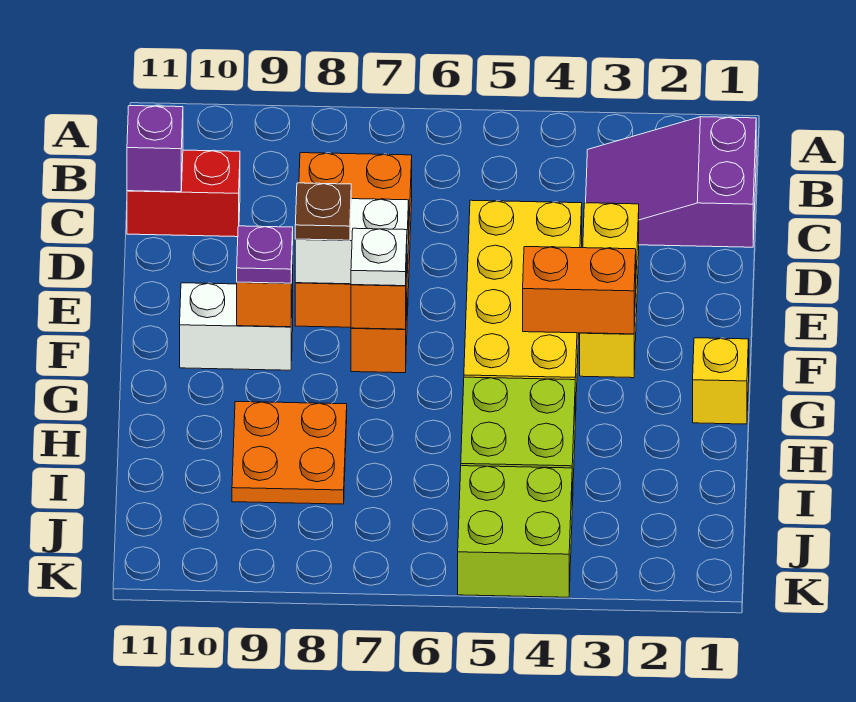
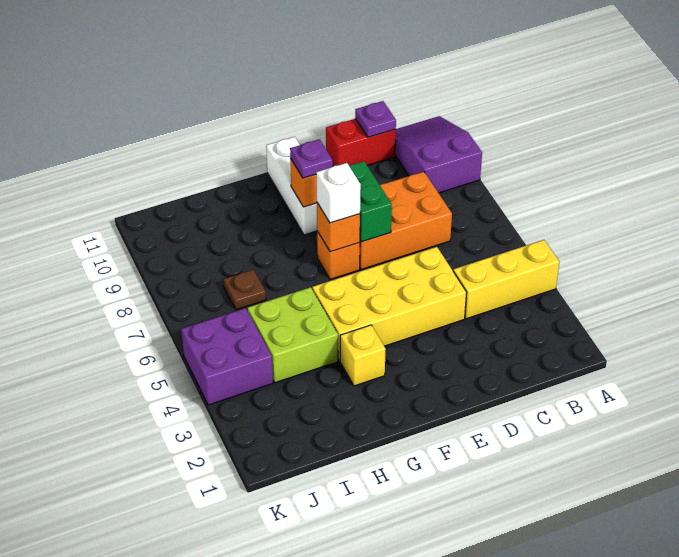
purple 2x3 slope [586,117,756,247] -> purple 2x3 slope moved to [395,116,482,193]
red 1x2 brick [127,150,240,237] -> red 1x2 brick turned to [326,119,396,166]
purple 1x1 brick [127,106,183,192] -> purple 1x1 plate [355,101,396,137]
yellow 1x3 brick [580,203,639,378] -> yellow 1x3 brick moved to [453,240,559,319]
white 1x2 brick [295,199,409,284] -> green 1x2 brick [349,161,392,242]
brown 1x1 plate [295,183,351,240] -> brown 1x1 plate moved to [223,270,266,310]
orange 1x2 brick [523,247,636,334] -> none
white 1x1 plate [351,228,407,286] -> white 1x1 brick [316,163,361,223]
white 1x2 brick [180,283,293,370] -> white 1x3 brick [266,137,317,235]
yellow 1x1 brick [693,338,749,424] -> yellow 1x1 brick moved to [340,325,386,386]
orange 2x2 plate [232,402,347,504] -> none
lime 2x2 brick [458,466,572,597] -> purple 2x2 brick [181,308,273,405]

